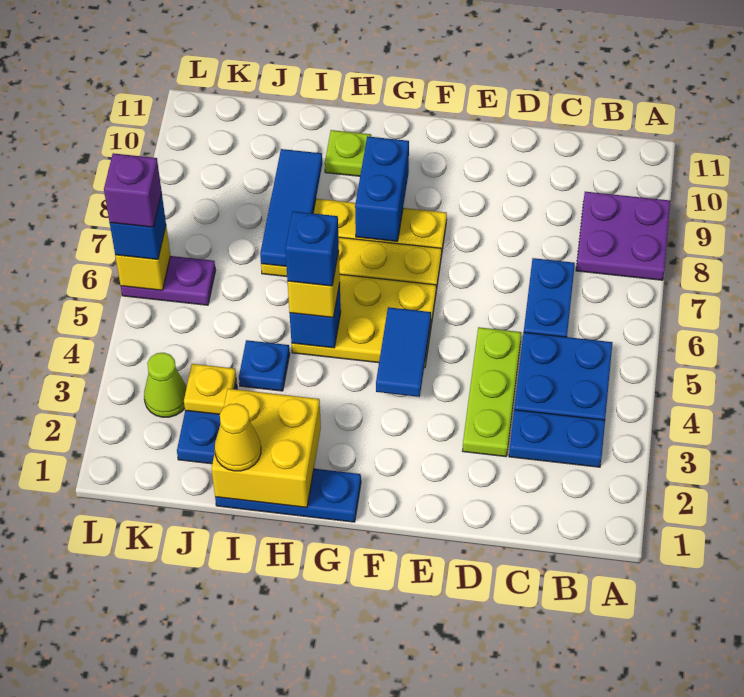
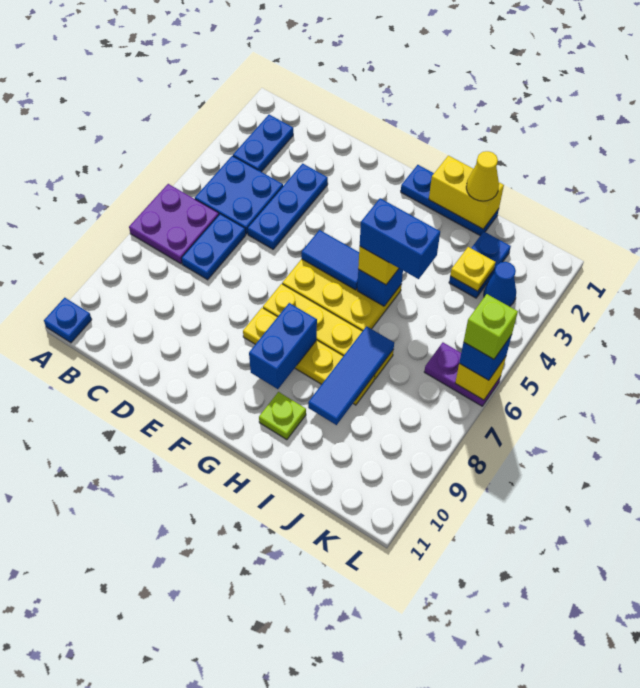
purple 2x2 plate [576,192,670,280] -> purple 2x2 plate moved to [129,184,219,264]
blue 1x2 plate [509,410,605,467] -> blue 1x2 plate turned to [233,115,293,172]
lime 1x3 plate [463,327,521,457] -> blue 1x3 plate [247,164,328,249]
blue 1x2 tile [376,307,431,397] -> blue 1x2 tile turned to [301,230,359,290]
yellow 2x2 brick [212,389,321,508] -> yellow 1x2 brick [429,156,504,229]
blue 1x1 brick [285,211,339,286] -> blue 1x2 brick [360,198,440,279]
blue 1x1 plate [239,340,290,391] -> blue 1x1 plate moved to [44,298,92,343]
lime 1x1 cone [144,353,187,417] -> blue 1x1 cone [484,262,516,307]
purple 1x1 brick [104,153,162,227] -> lime 1x1 brick [464,294,518,359]

